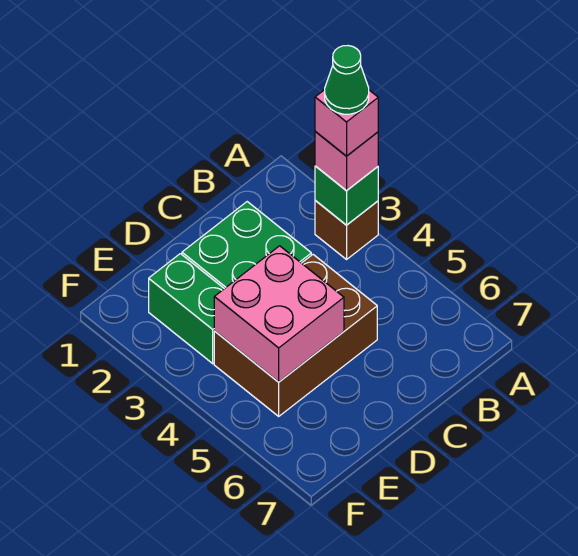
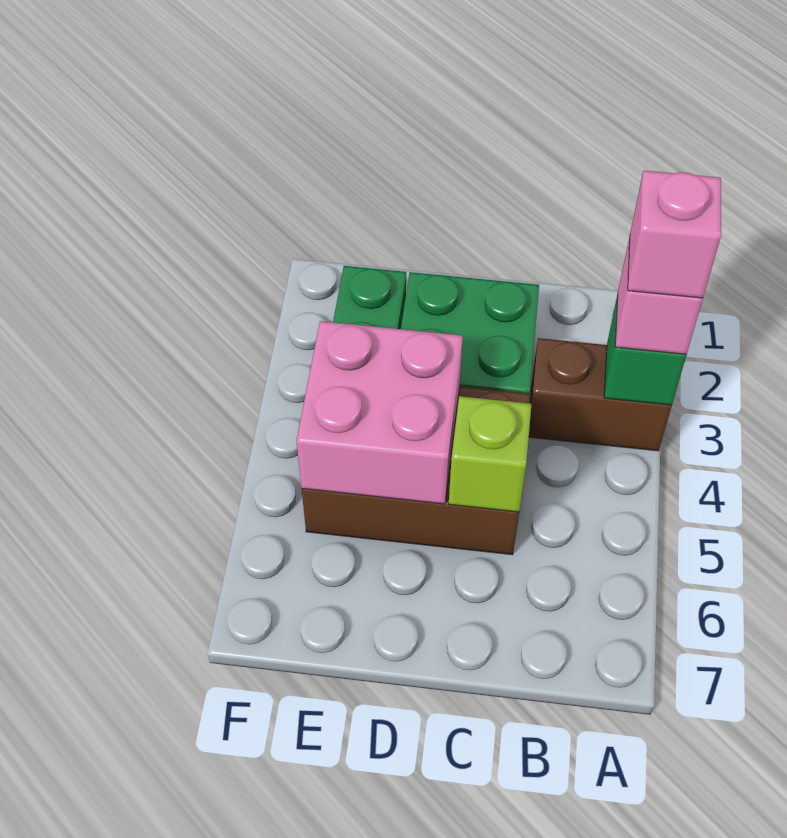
brown 1x1 brick [315,201,378,259] -> brown 1x2 brick [529,338,672,451]
green 1x1 cone [325,46,369,114] -> none
none -> lime 1x1 brick [449,396,531,512]

